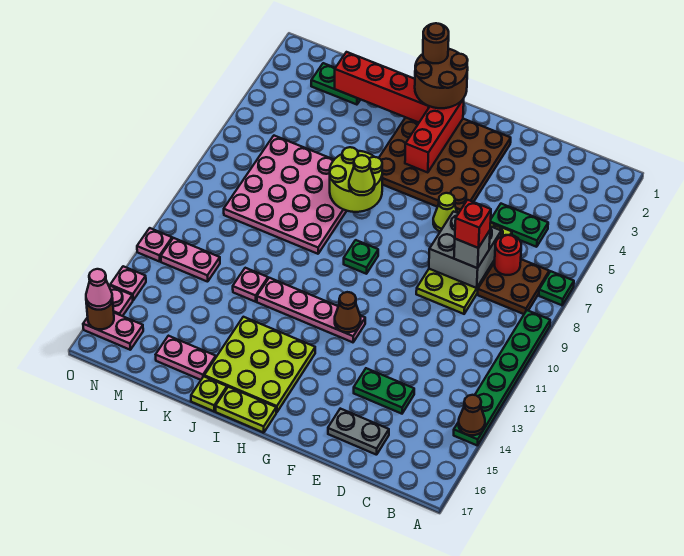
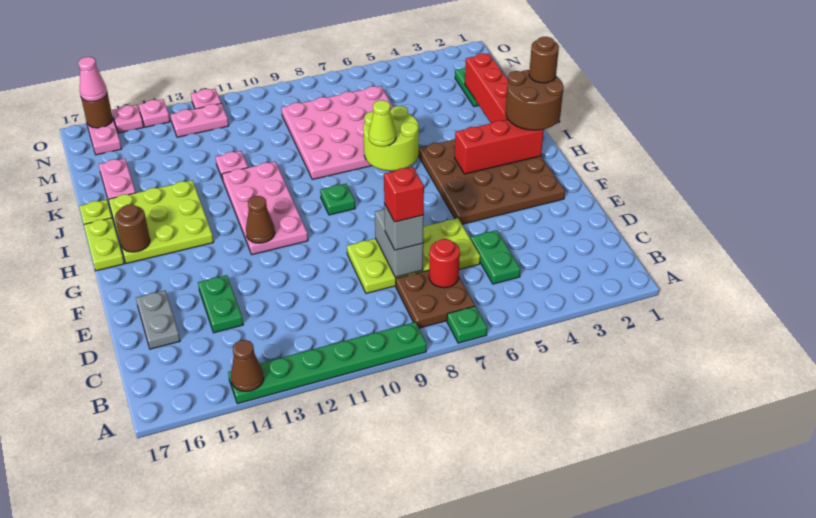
grey 2x2 brick [429,211,501,288] -> grey 1x2 brick [375,209,423,277]
lime 1x1 cone [433,193,457,231] -> none
pink 1x4 plate [257,278,365,342] -> pink 2x4 plate [222,162,308,255]
none -> brown 1x1 round brick [115,205,150,252]
pink 1x2 plate [161,238,220,282] -> pink 1x2 plate turned to [170,103,229,137]

